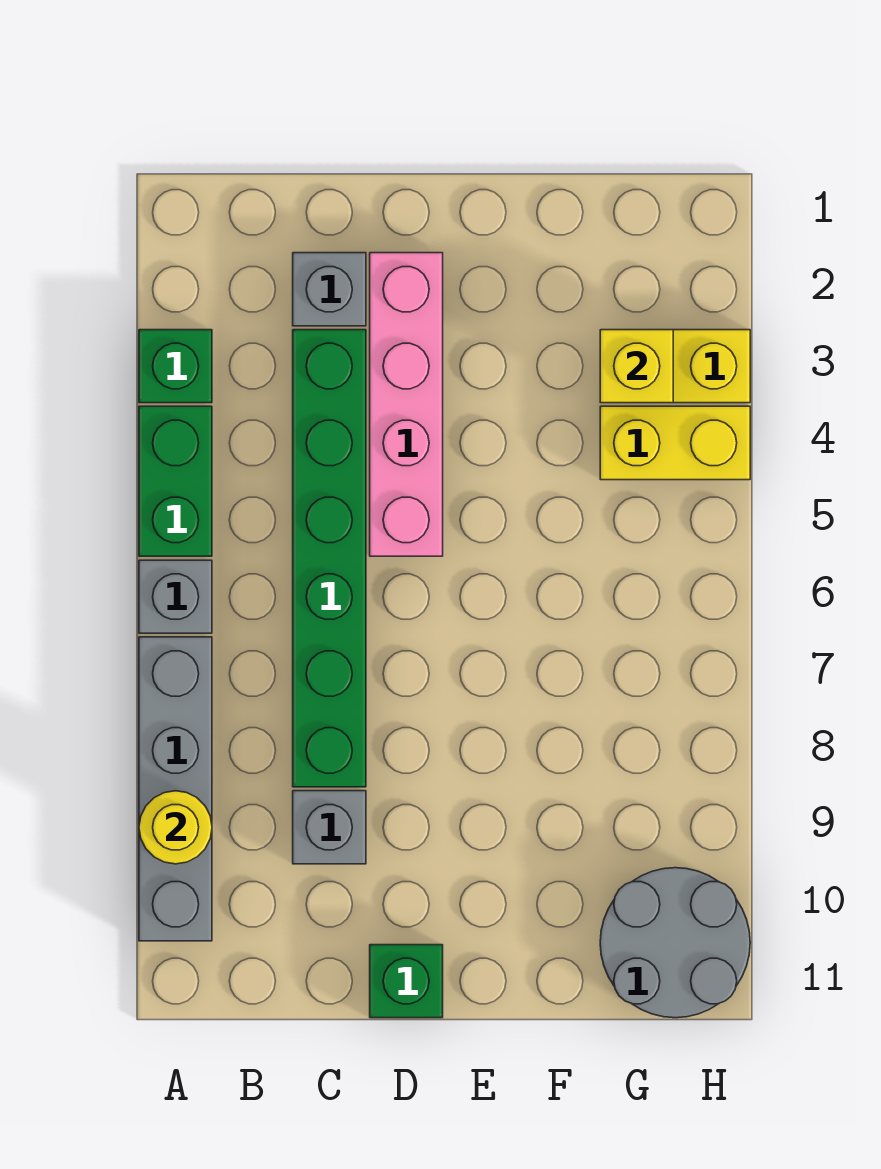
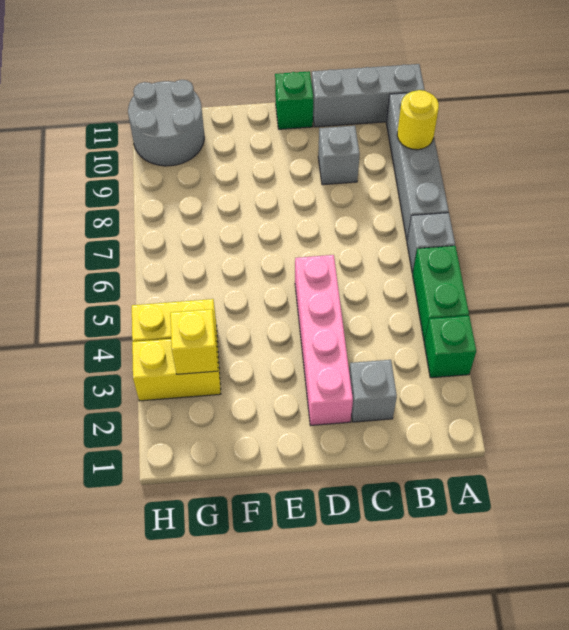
none -> grey 1x3 brick [312,64,425,127]
green 1x6 brick [293,330,366,787] -> none

